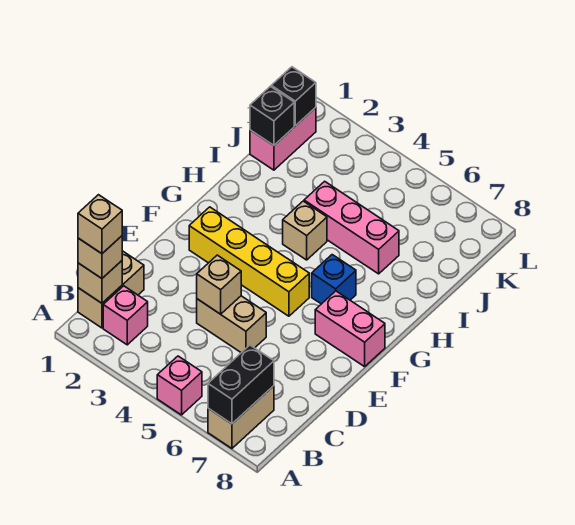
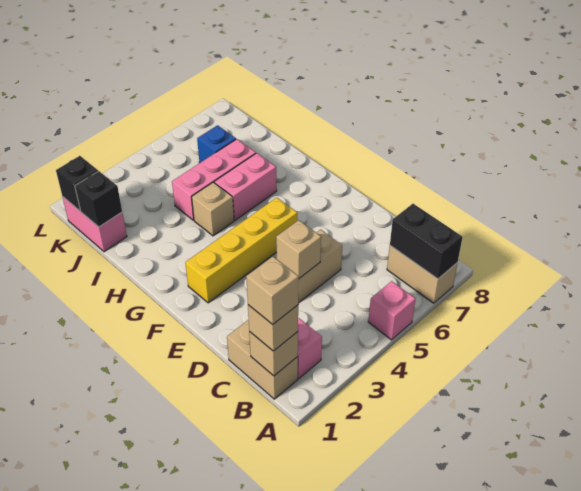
pink 1x2 brick [315,291,385,367] -> pink 1x2 brick moved to [214,153,277,220]
blue 1x1 brick [312,255,356,304] -> blue 1x1 brick moved to [197,125,236,163]

